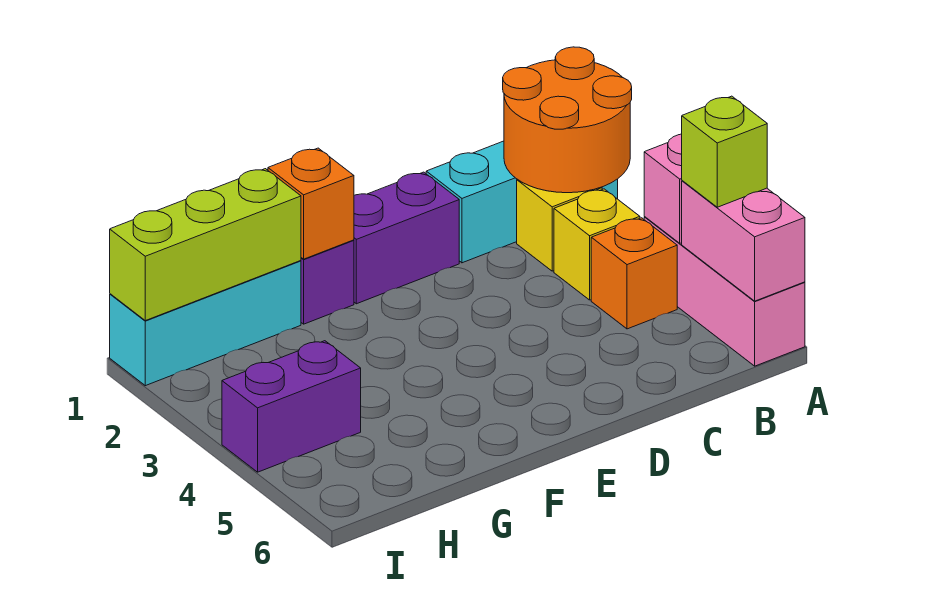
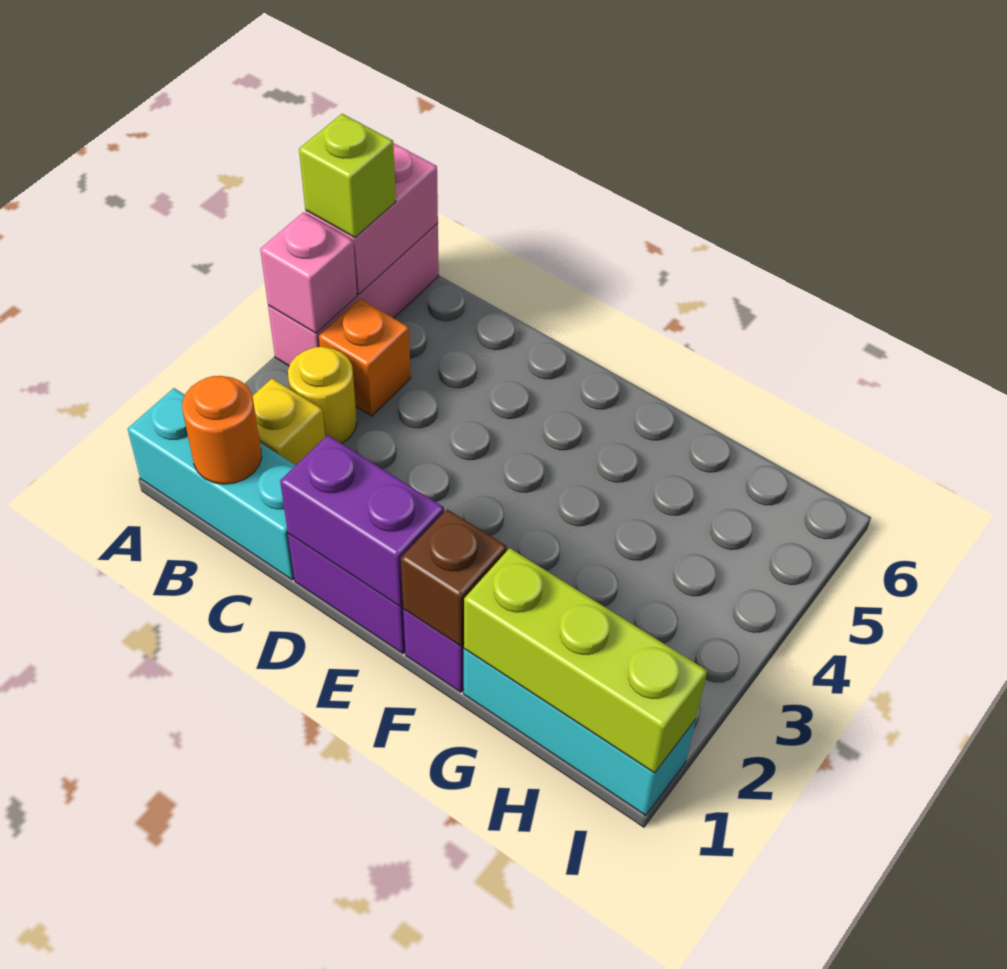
orange 2x2 round brick [503,47,632,193] -> orange 1x1 round brick [182,376,262,484]
yellow 1x1 brick [554,189,640,300] -> yellow 1x1 round brick [288,347,357,443]
orange 1x1 brick [268,148,354,259] -> brown 1x1 brick [401,509,507,646]
purple 1x2 brick [222,341,361,472] -> purple 1x2 brick moved to [280,435,444,606]

